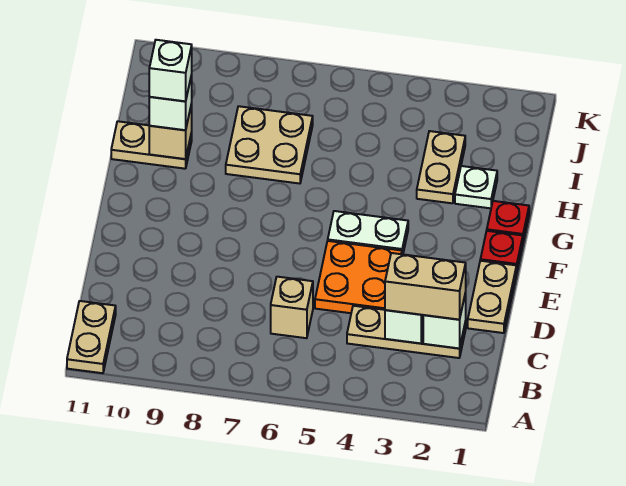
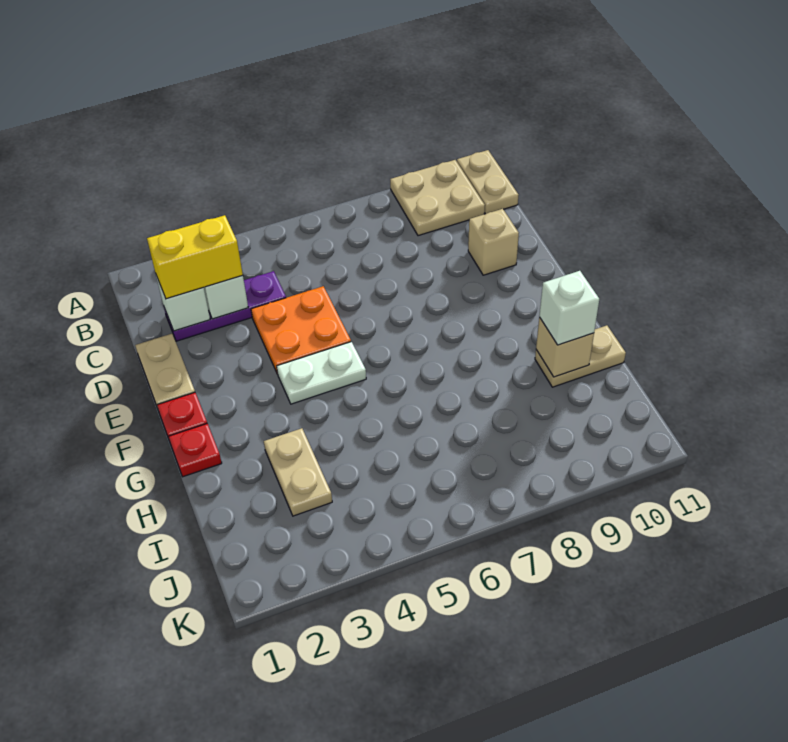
tan 1x3 plate [347,306,466,358] -> purple 1x3 plate [164,271,286,341]
tan 1x2 brick [385,253,466,320] -> yellow 1x2 brick [147,215,243,299]
tan 1x1 brick [271,277,313,338] -> tan 1x1 brick moved to [468,209,519,275]
white 1x1 plate [455,166,497,208] -> none
tan 2x2 plate [226,106,313,184] -> tan 2x2 plate moved to [390,160,485,236]
white 1x1 brick [149,40,192,101] -> none

